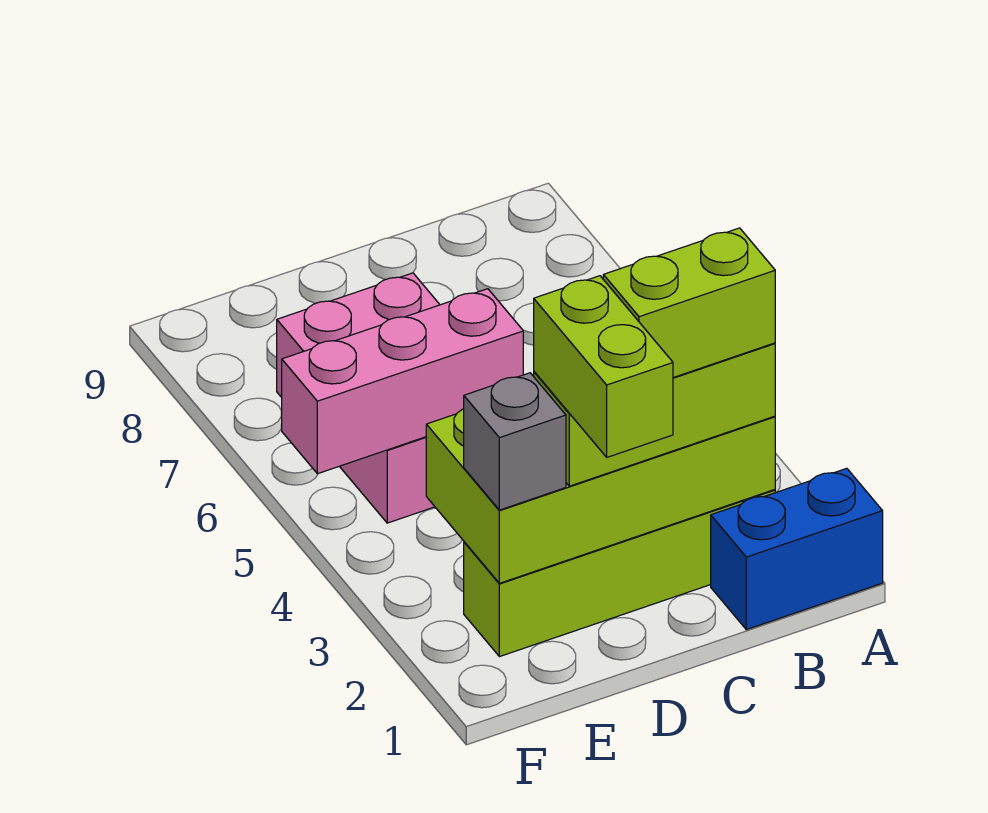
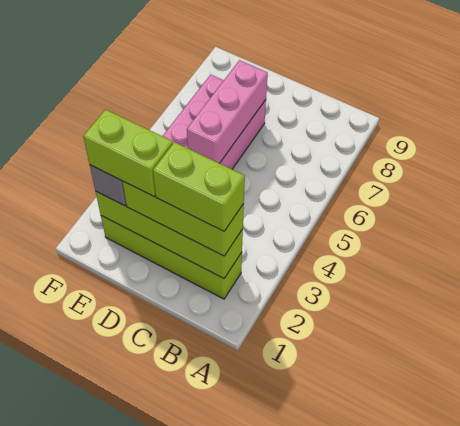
blue 1x2 brick [711,468,883,630] -> none
lime 2x4 brick [426,409,775,583] -> lime 1x4 brick [96,192,243,278]
lime 1x2 brick [534,276,673,457] -> lime 1x2 brick turned to [83,109,173,196]
pink 1x3 brick [282,289,523,474] -> pink 1x3 brick turned to [187,60,268,163]

